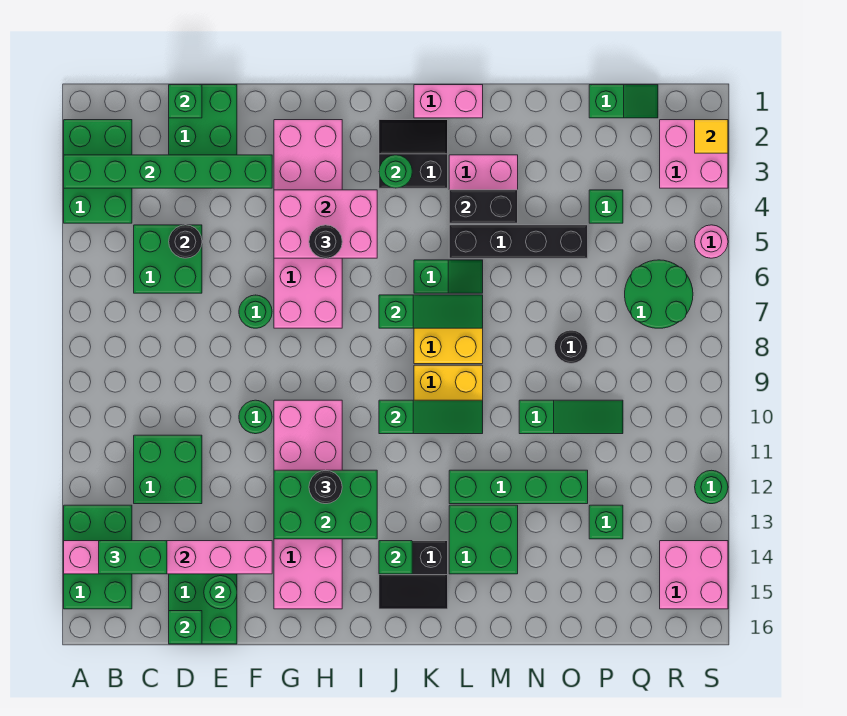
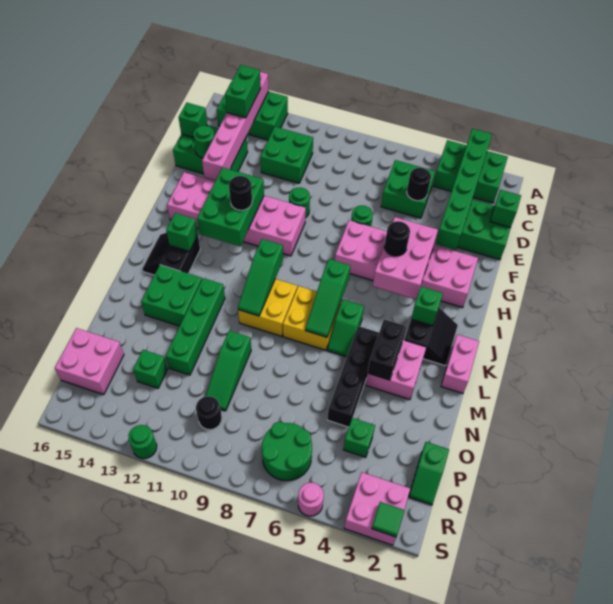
green 1x1 round brick [379,155,412,188] -> green 1x1 brick [411,287,443,326]
black 1x1 round brick [554,330,588,363] -> black 1x1 round brick moved to [196,396,222,430]
pink 2x2 brick [660,541,728,609] -> pink 2x2 brick moved to [55,328,124,395]
yellow 1x1 tile [695,120,728,153] -> green 1x1 tile [372,502,404,537]

